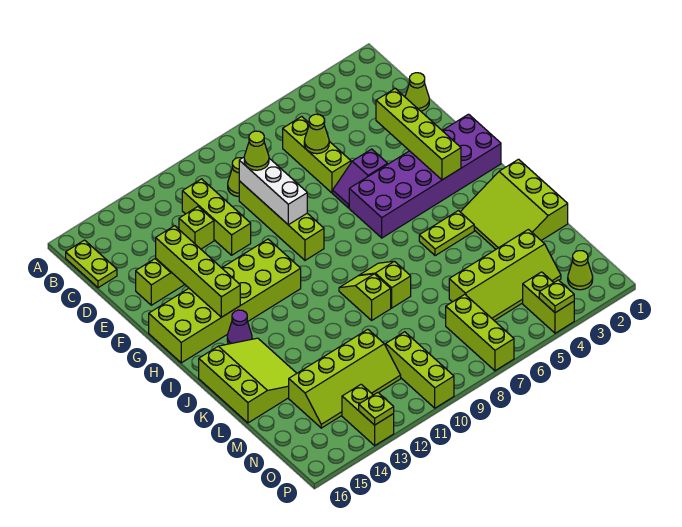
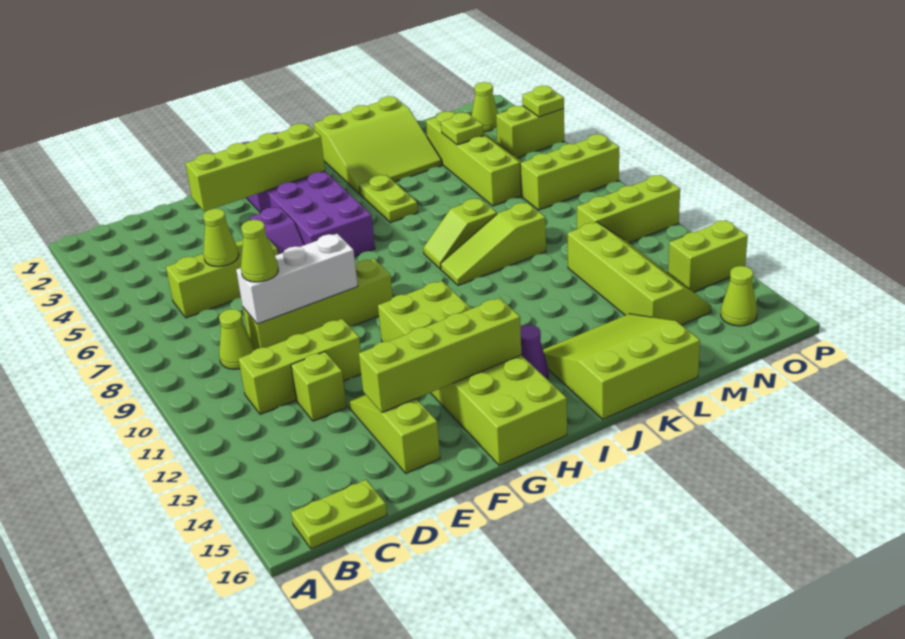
lime 1x1 cone [405,73,429,111] -> lime 1x1 cone moved to [721,266,757,326]
lime 1x2 slope [339,274,391,320] -> lime 1x3 slope [441,203,546,285]
lime 1x1 plate [359,393,394,425] -> lime 1x1 plate moved to [441,113,484,145]

